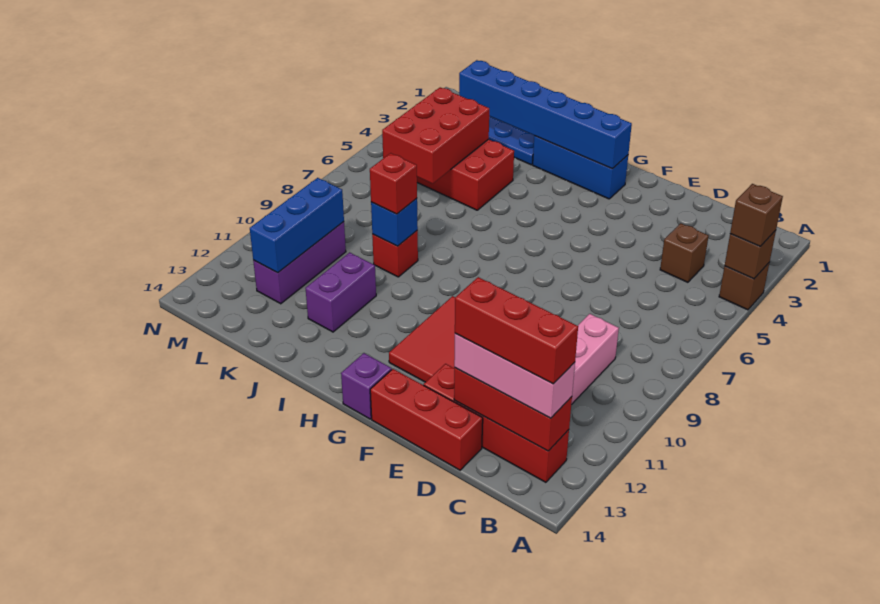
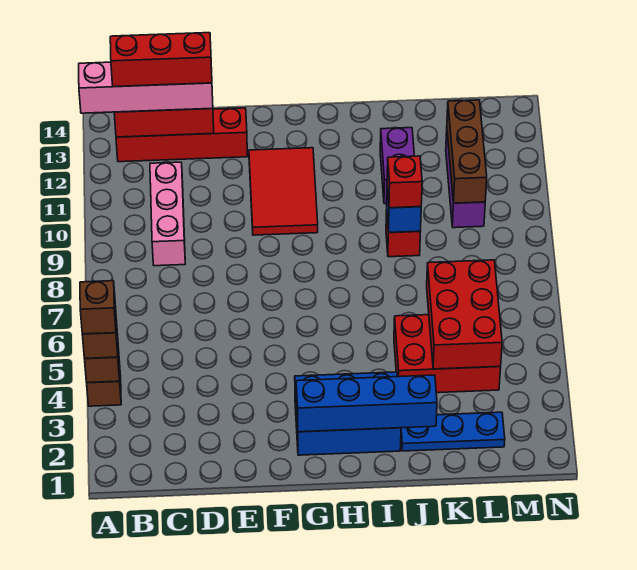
pink 1x3 brick [454,334,575,418] -> pink 1x4 brick [79,62,213,113]
brown 1x1 brick [660,223,709,282] -> brown 1x1 brick moved to [80,281,116,334]
red 1x3 brick [370,369,483,470] -> none
blue 1x3 brick [533,136,628,199] -> blue 2x3 brick [295,372,401,455]
blue 1x6 brick [459,60,632,169] -> blue 1x4 brick [296,375,437,432]
purple 1x1 brick [341,353,392,419] -> none
blue 1x3 brick [250,178,344,273] -> brown 1x3 brick [447,100,487,203]

